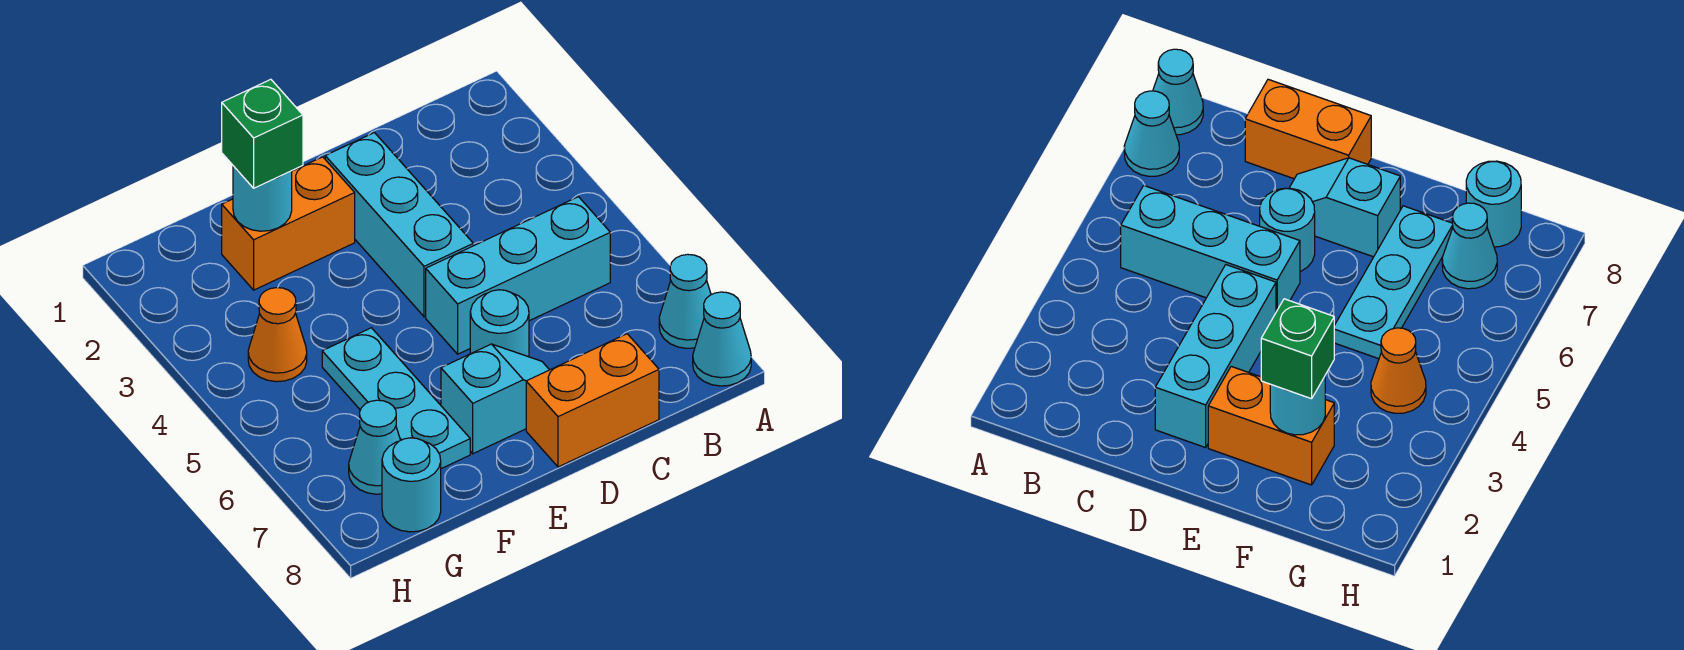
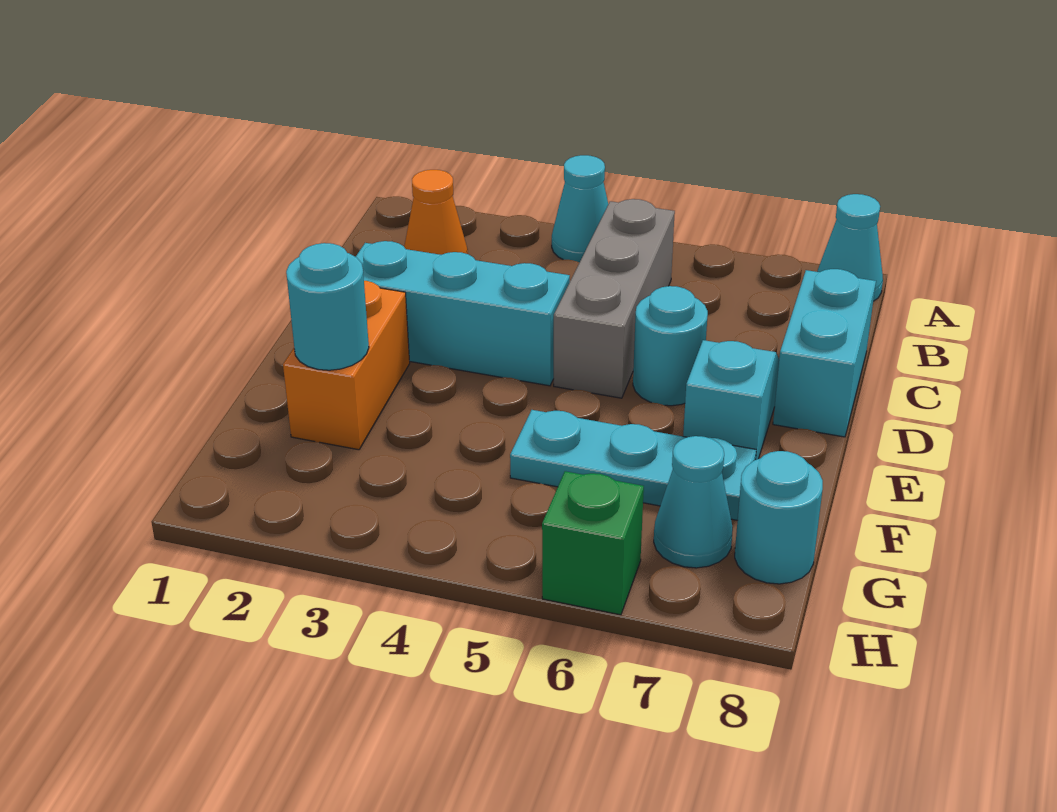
cyan 1x1 cone [659,254,711,348] -> cyan 1x1 cone moved to [552,155,608,263]
cyan 1x3 brick [426,197,610,354] -> grey 1x3 brick [554,199,675,398]
orange 1x2 brick [526,334,659,467] -> cyan 1x2 brick [773,269,876,437]
green 1x1 brick [222,79,303,188] -> green 1x1 brick moved to [542,471,644,615]
orange 1x1 cone [248,288,307,382] -> orange 1x1 cone moved to [404,170,468,255]

